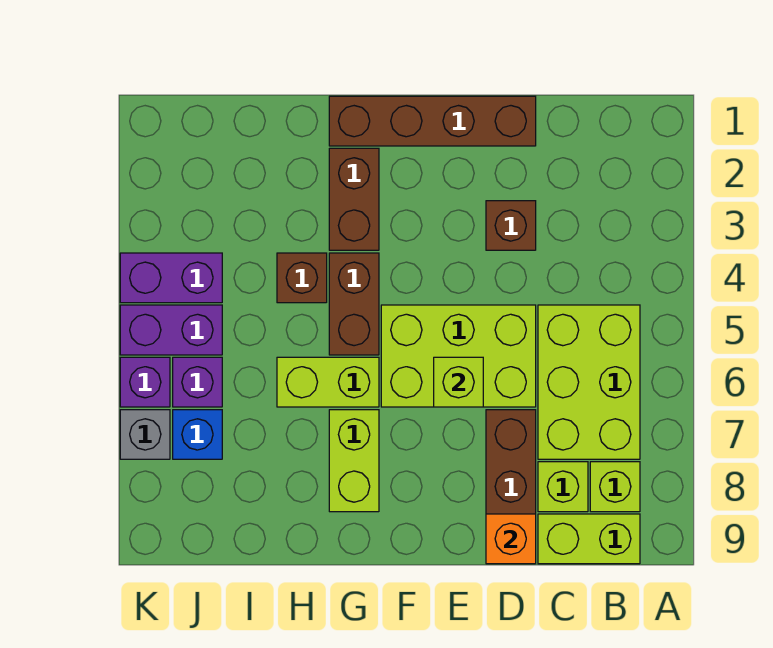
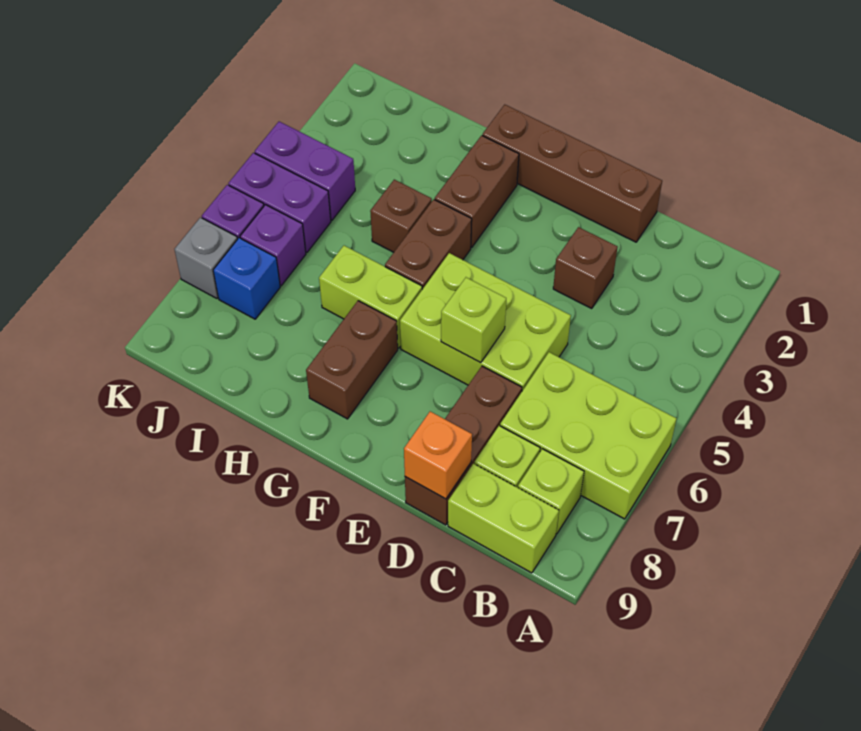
lime 2x3 brick [538,305,640,459] -> lime 2x3 brick turned to [500,352,677,519]
lime 1x2 brick [329,410,379,512] -> brown 1x2 brick [306,301,398,419]

